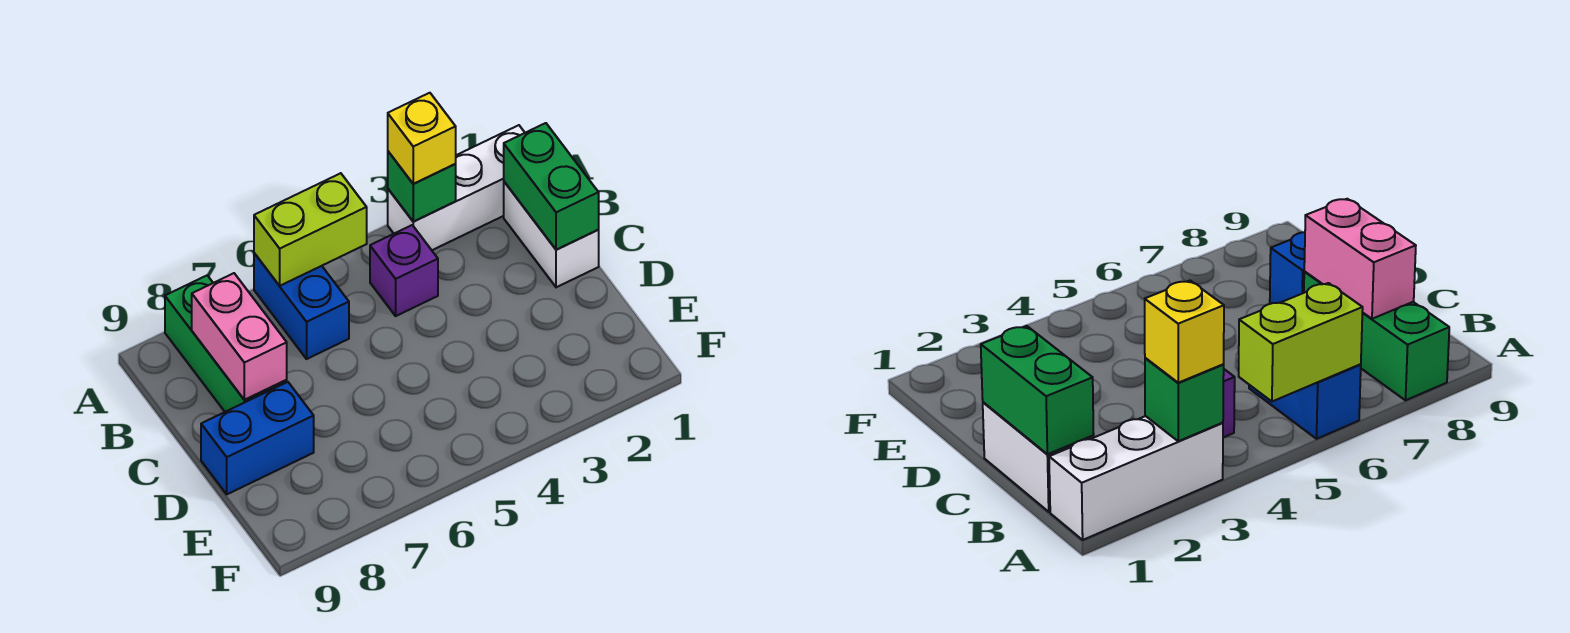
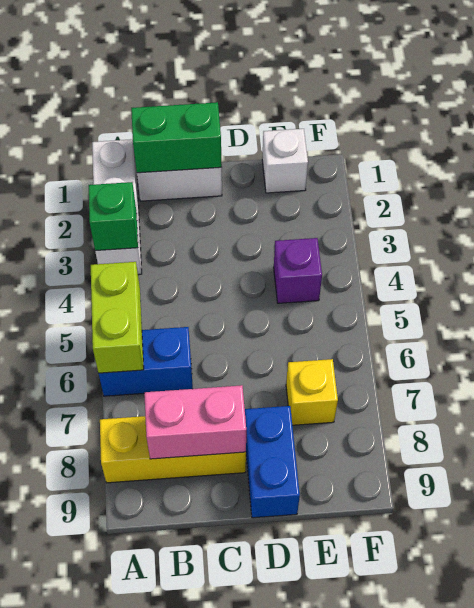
yellow 1x1 brick [388,93,456,184] -> yellow 1x1 brick moved to [286,359,338,425]
green 1x3 brick [165,275,287,412] -> yellow 1x3 brick [100,416,246,483]
purple 1x1 brick [370,225,438,316] -> purple 1x1 brick moved to [274,238,322,303]
none -> white 1x1 brick [262,129,308,193]

